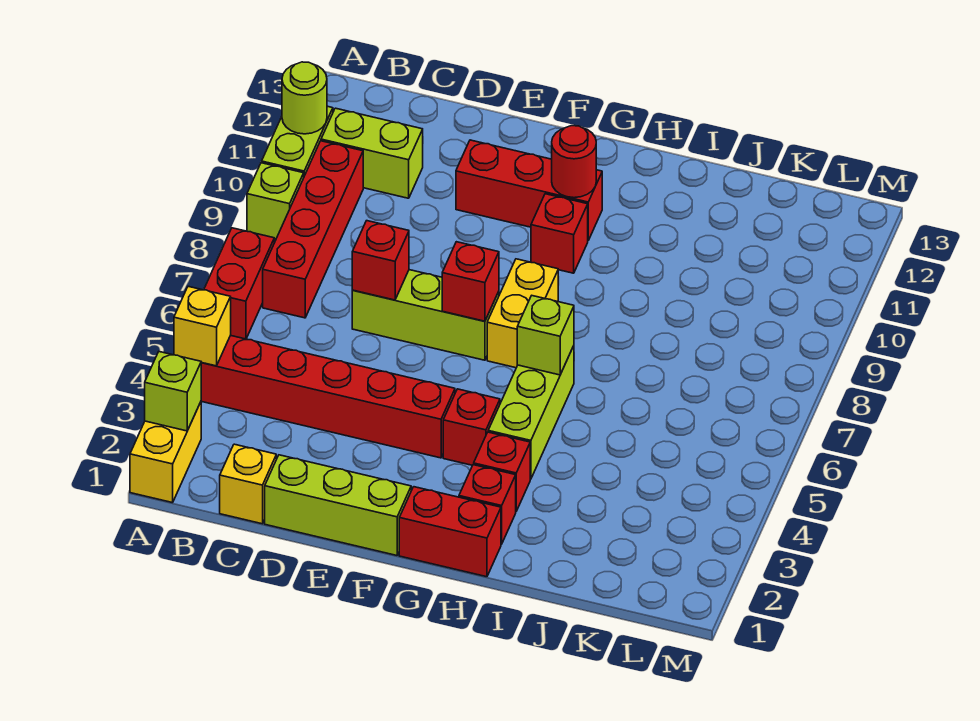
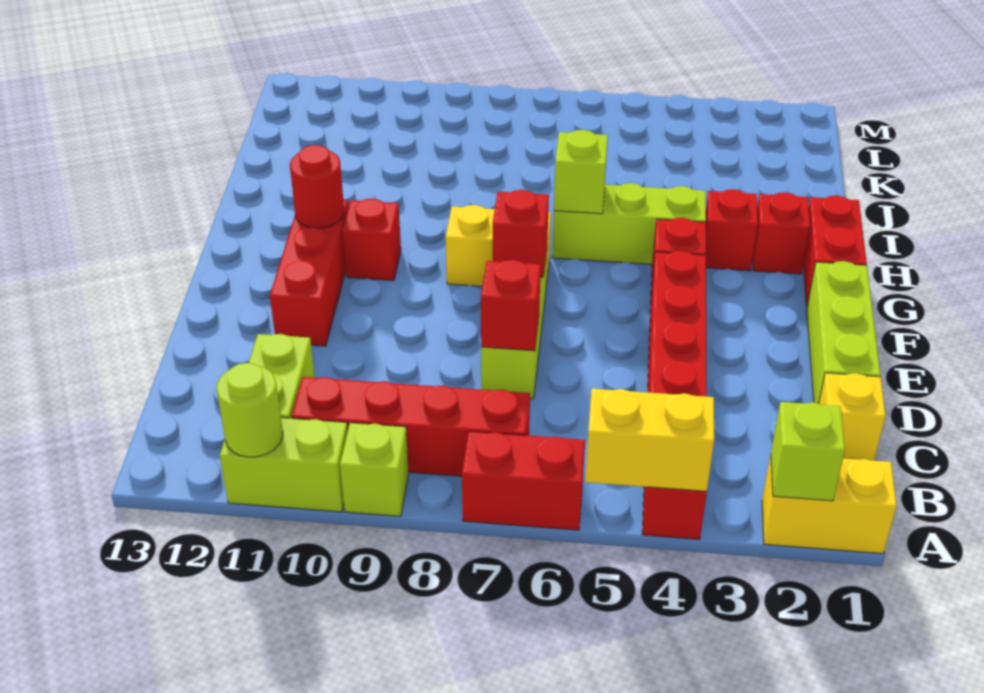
yellow 1x1 brick [174,286,231,366] -> yellow 1x2 brick [585,389,714,491]

